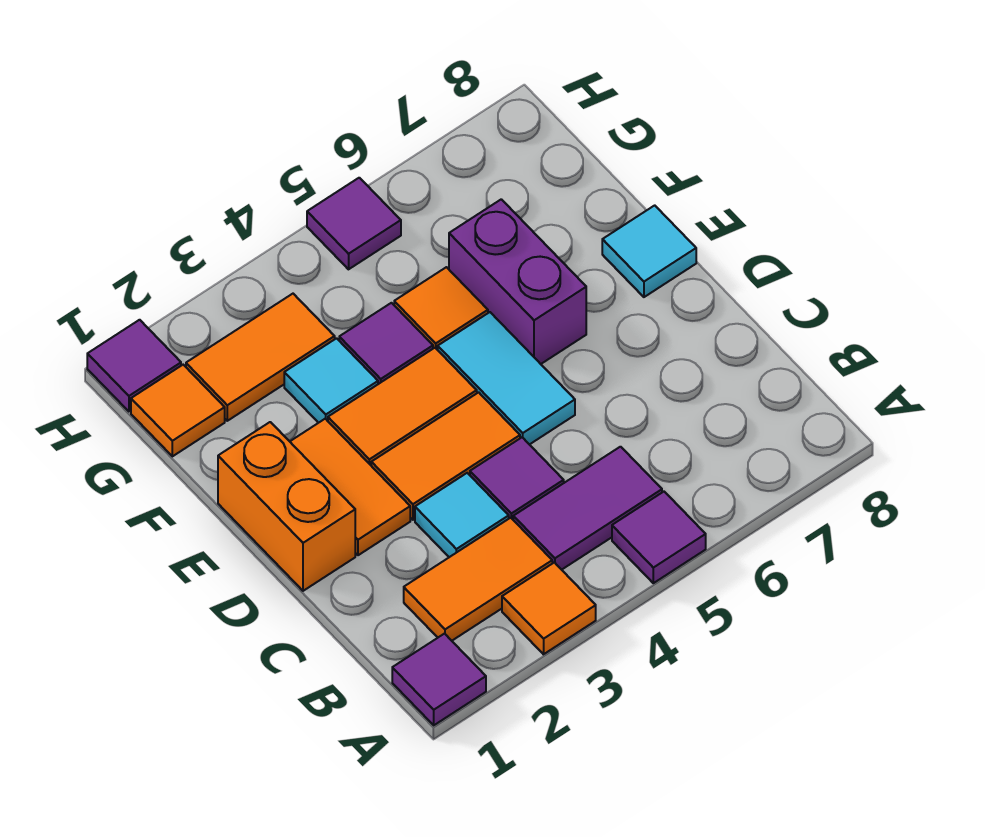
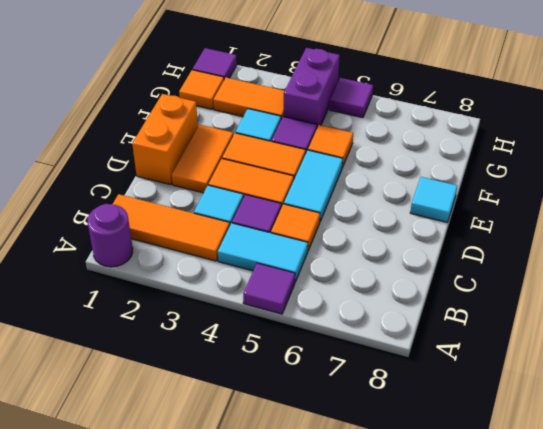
purple 1x1 tile [392,634,486,725] -> purple 1x1 round brick [87,204,133,267]
orange 1x1 tile [502,562,596,654] -> orange 1x1 tile moved to [271,204,320,250]
orange 1x2 tile [404,518,552,641] -> orange 1x3 tile [113,194,230,261]
purple 1x2 tile [513,447,662,570] -> cyan 1x2 tile [218,223,308,282]
purple 1x2 brick [449,199,586,364] -> purple 1x2 brick moved to [283,48,340,127]

